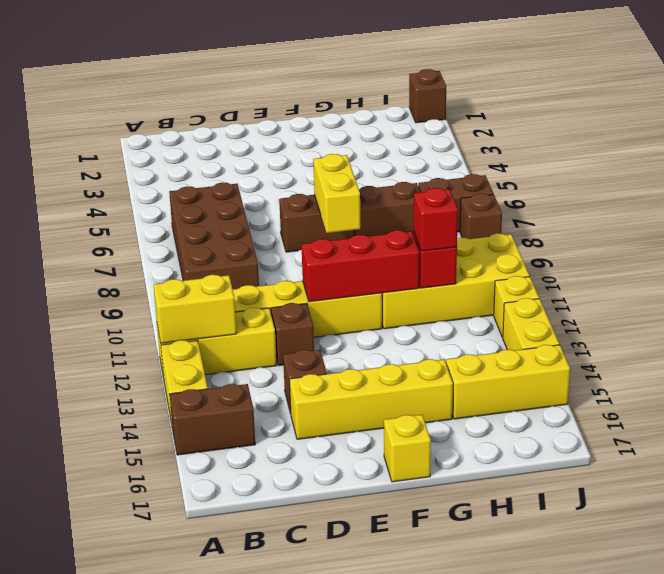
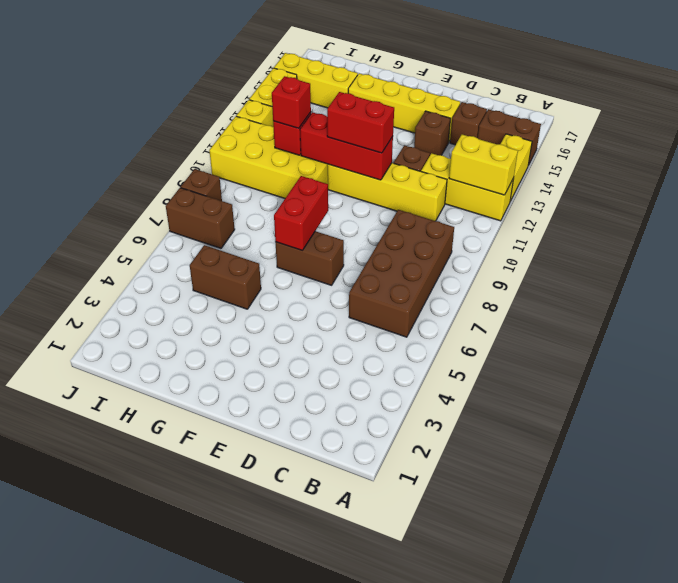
none -> red 1x2 brick [327,92,394,153]
yellow 1x2 brick [313,154,360,233] -> red 1x2 brick [274,176,328,250]
yellow 1x1 brick [384,415,431,482] -> none
brown 1x2 brick [354,182,420,236] -> brown 1x2 brick moved to [190,245,261,309]
brown 1x1 brick [409,69,446,123] -> brown 1x1 brick moved to [450,102,487,145]

